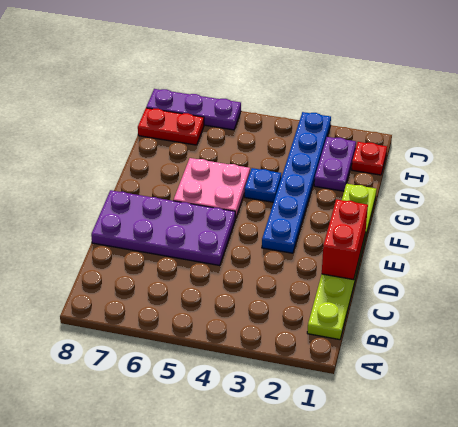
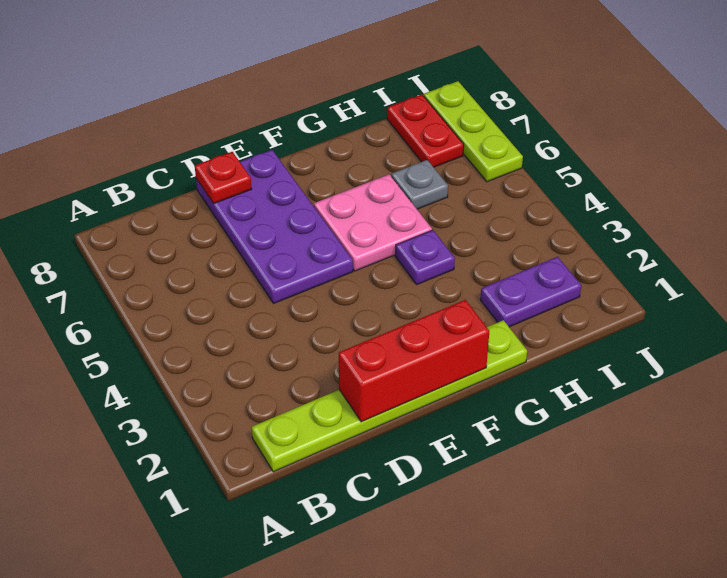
red 1x2 brick [322,199,368,280] -> red 1x3 brick [339,300,489,422]
blue 1x6 plate [262,112,331,253] -> none
blue 1x1 plate [245,168,281,202] -> purple 1x1 plate [395,230,455,284]
none -> grey 1x1 plate [391,160,448,209]
red 1x1 plate [352,142,387,175] -> red 1x1 plate moved to [195,152,251,204]
purple 1x3 plate [146,89,241,130] -> lime 1x3 plate [424,81,523,182]

